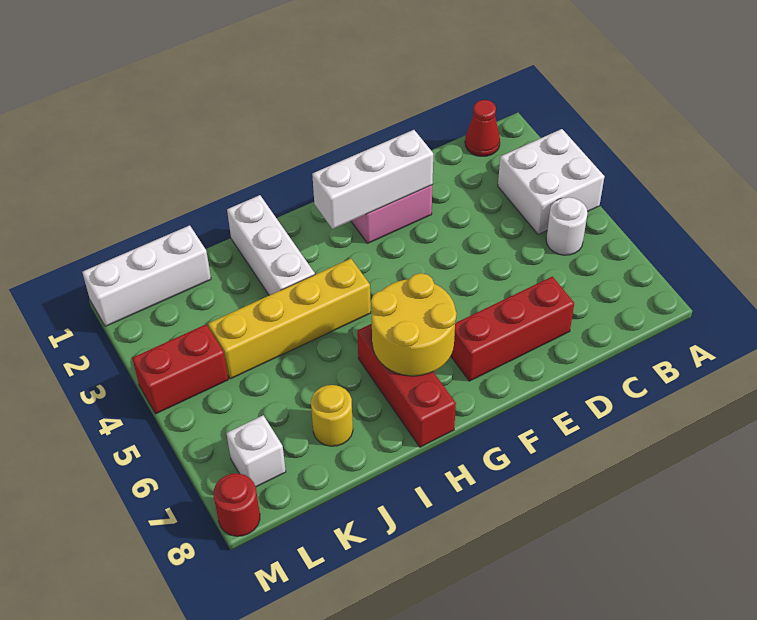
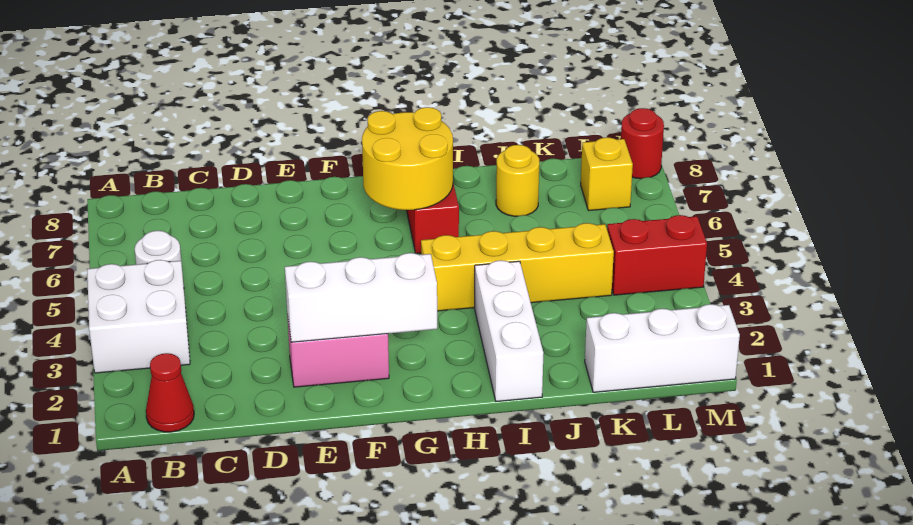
red 1x3 brick [451,276,574,381] -> none
white 1x1 brick [226,415,286,487] -> yellow 1x1 brick [581,137,633,211]

